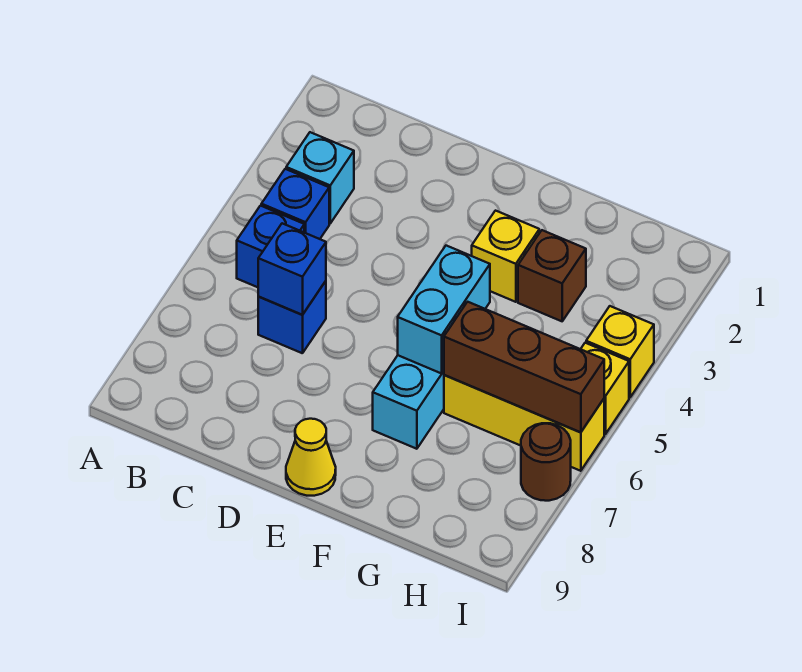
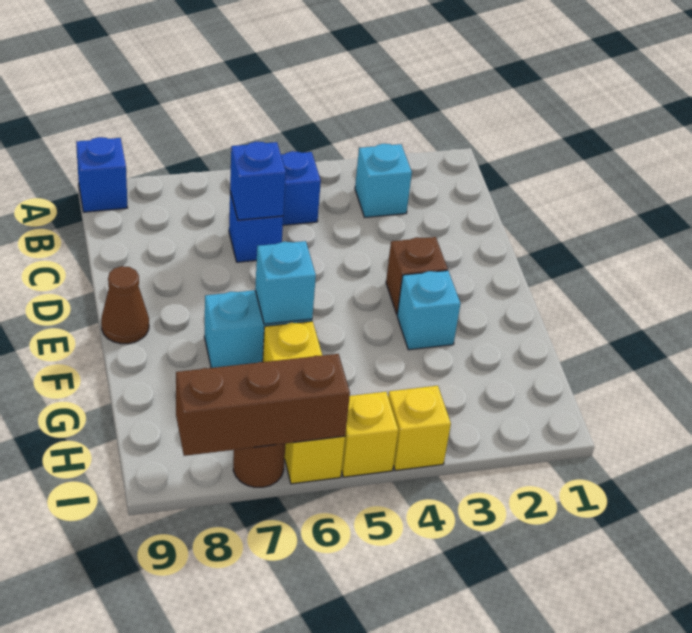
blue 1x1 brick [261,169,329,239] -> blue 1x1 brick moved to [76,137,127,212]
yellow 1x1 cone [286,419,336,496] -> brown 1x1 cone [101,266,149,344]
yellow 1x1 brick [472,211,539,302] -> cyan 1x1 brick [397,270,460,350]
cyan 1x2 brick [398,246,490,373] -> cyan 1x1 brick [255,241,316,324]
brown 1x1 brick [518,230,586,321] -> brown 1x1 brick moved to [386,237,448,314]
brown 1x3 brick [444,302,604,432] -> brown 1x3 brick turned to [176,354,350,456]

